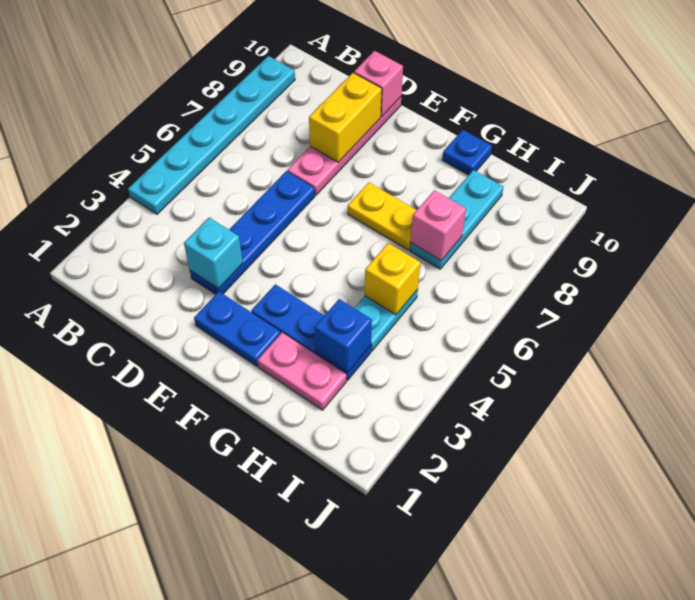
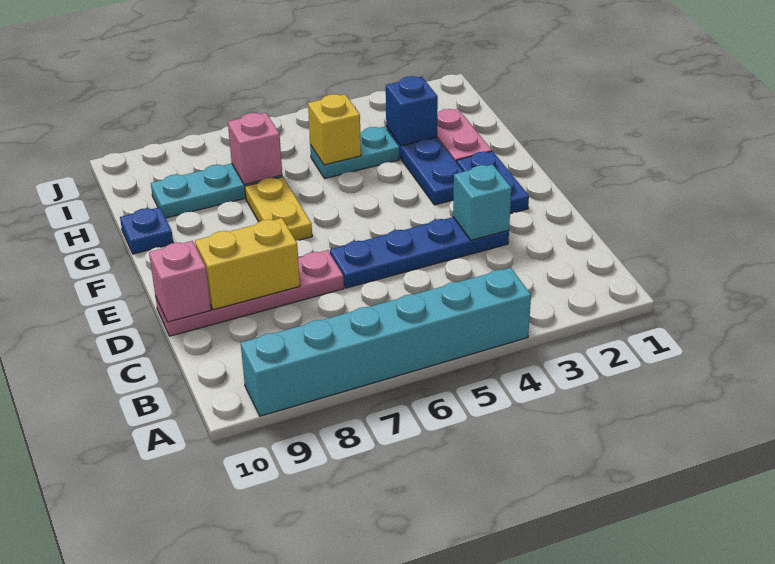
cyan 1x6 plate [128,56,295,214] -> cyan 1x6 brick [241,268,531,416]

